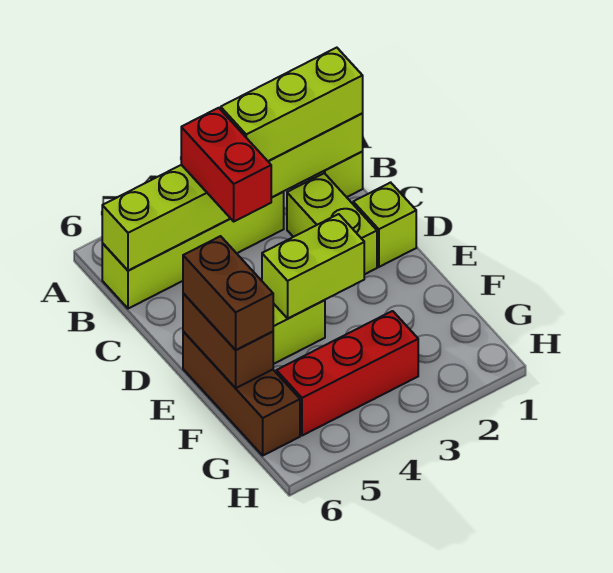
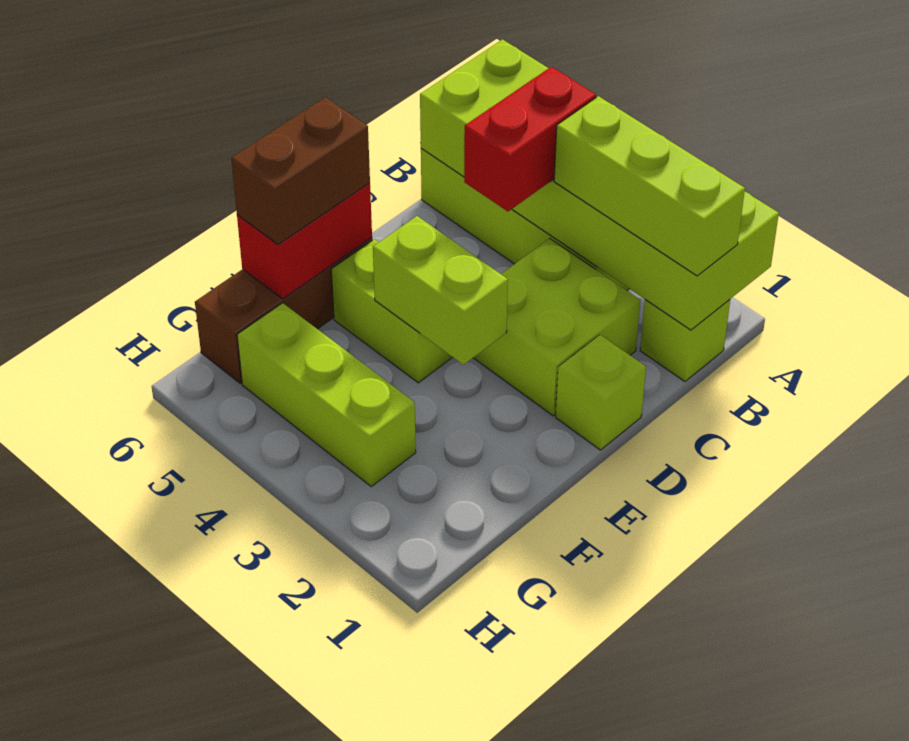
lime 1x6 brick [102,114,363,271] -> lime 2x6 brick [420,39,779,330]
lime 1x2 brick [287,173,377,275] -> lime 2x2 brick [473,238,640,416]
brown 1x2 brick [183,294,273,388] -> red 1x2 brick [237,183,372,299]
red 1x3 brick [276,311,418,436] -> lime 1x3 brick [237,303,416,486]

